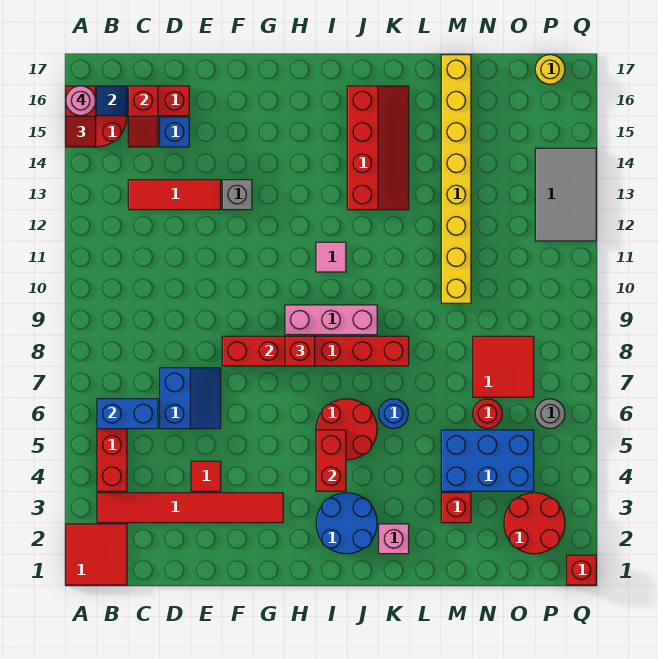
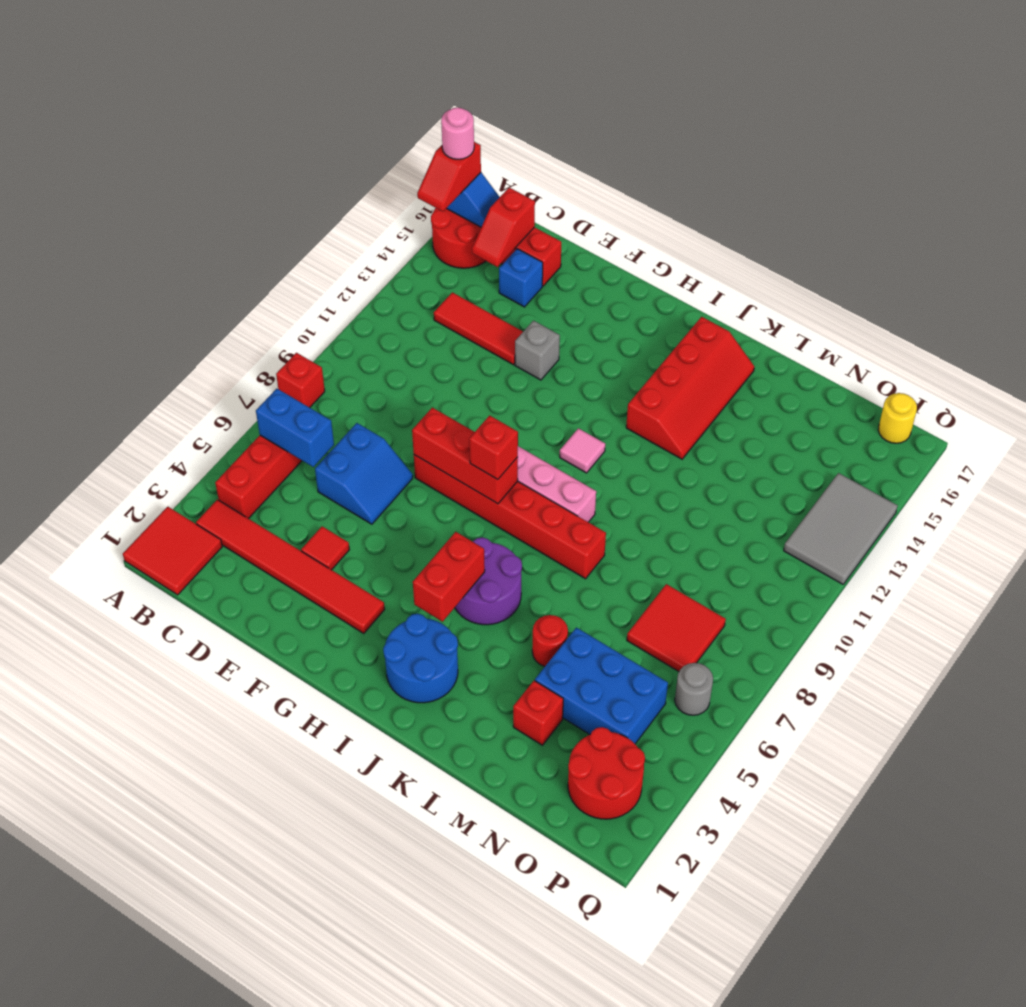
red 2x2 round brick [316,399,377,460] -> purple 2x2 round brick [455,537,522,625]
pink 1x1 brick [379,524,409,554] -> none
blue 1x1 round brick [379,399,408,429] -> none
yellow 1x8 brick [441,55,471,303] -> none
red 1x1 round brick [473,399,502,429] -> red 1x1 round brick moved to [532,615,568,667]
red 1x1 brick [567,555,596,585] -> red 1x1 brick moved to [276,353,325,408]

